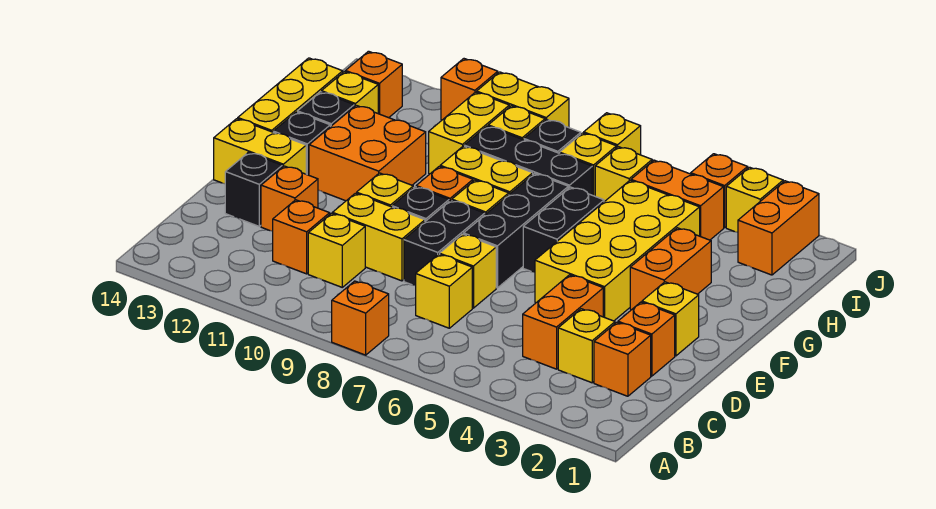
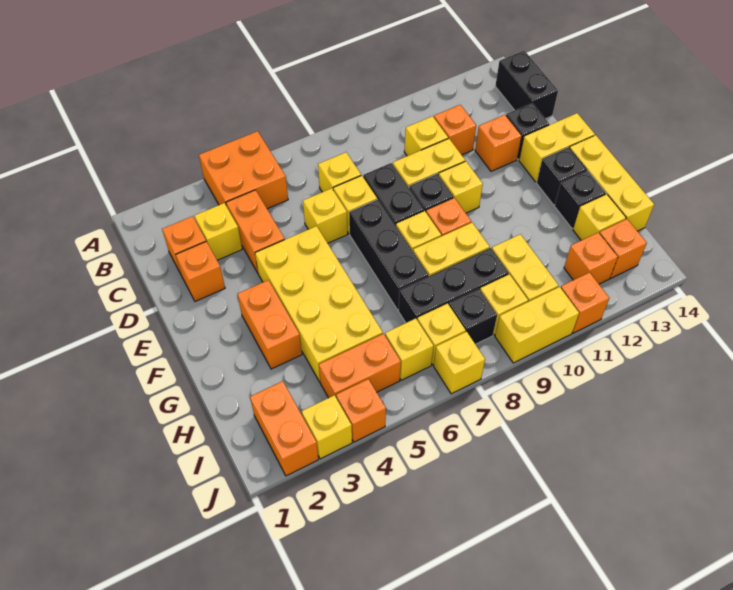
orange 1x1 brick [332,281,389,355] -> orange 1x1 brick moved to [564,232,618,284]
yellow 1x1 brick [642,282,699,356] -> yellow 1x1 brick moved to [303,188,347,243]
black 1x2 brick [523,187,604,272] -> black 1x2 brick moved to [495,51,558,119]
orange 2x2 brick [309,105,426,201] -> orange 2x2 brick moved to [199,131,288,209]

